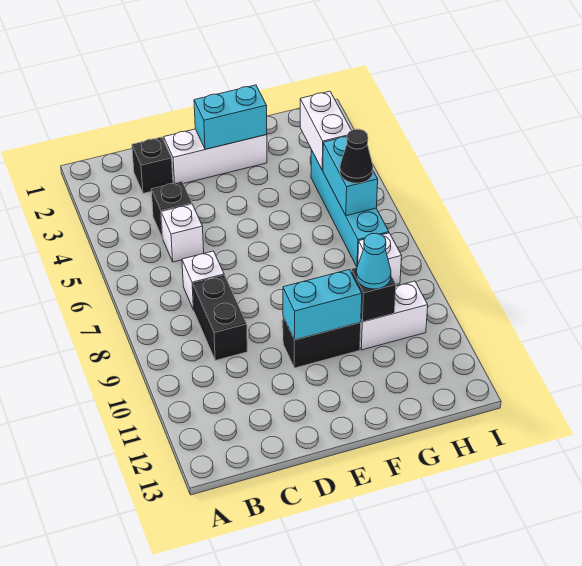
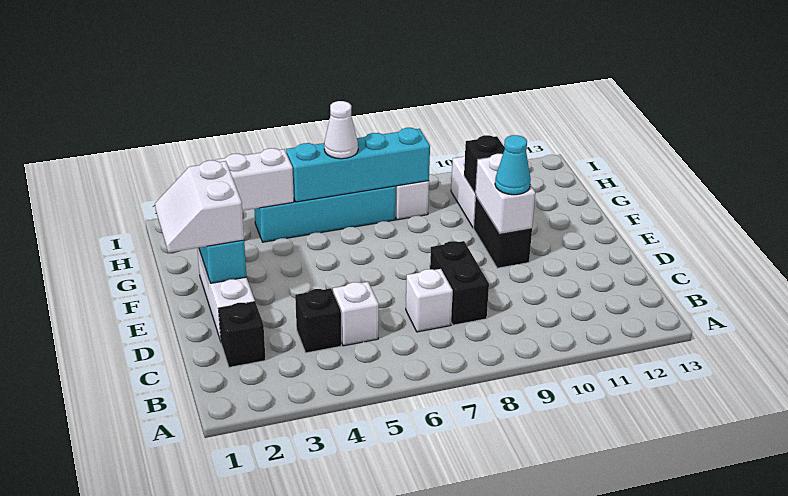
black 1x2 brick [193,275,247,360] -> black 1x2 brick turned to [430,241,489,325]
none -> white 2x2 slope [155,160,244,253]
cyan 1x2 brick [283,270,362,340] -> white 1x2 brick [476,154,535,233]
cyan 1x1 cone [356,233,391,289] -> cyan 1x1 cone moved to [495,135,531,195]
cyan 1x2 brick [323,137,378,216] -> cyan 1x4 brick [286,128,430,202]
black 1x1 cone [340,129,373,183] -> white 1x1 cone [324,101,358,159]

